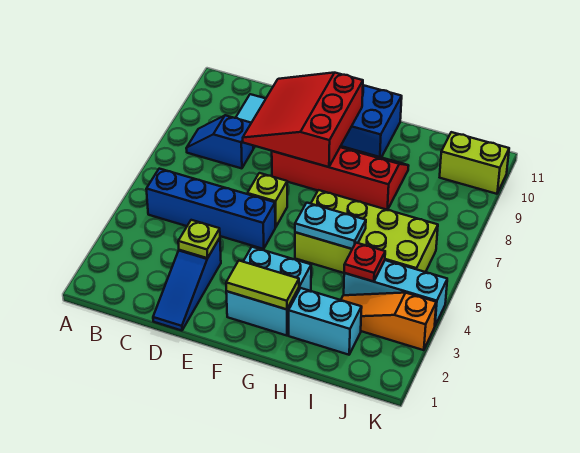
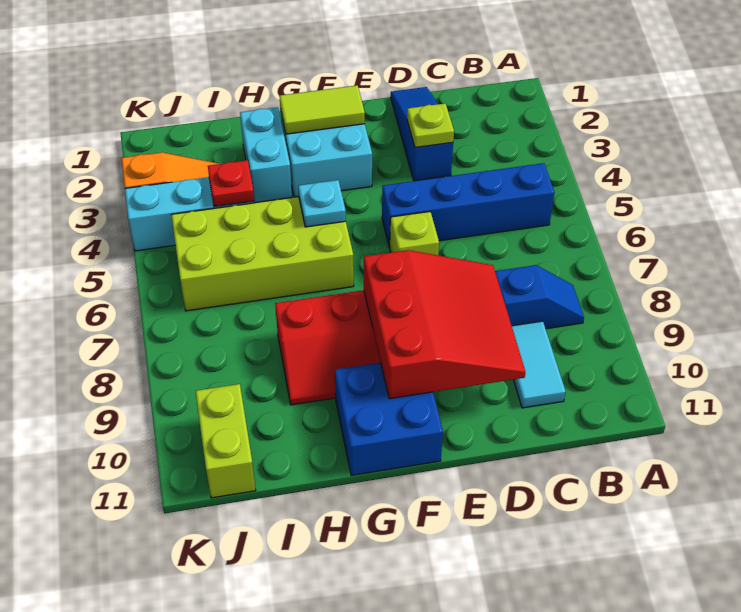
cyan 1x2 plate [295,203,366,249] -> cyan 1x1 plate [298,180,346,227]
cyan 1x2 brick [289,288,362,355] -> cyan 1x2 brick turned to [240,107,292,203]
lime 1x2 brick [440,132,509,194] -> lime 1x2 brick turned to [195,384,256,498]

